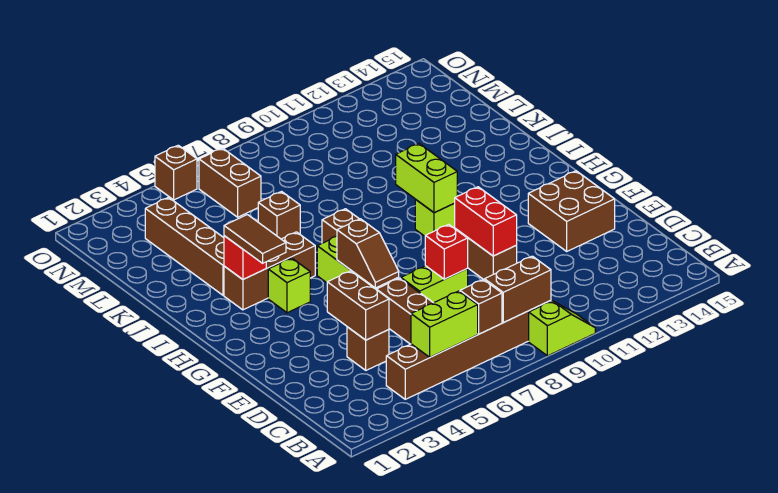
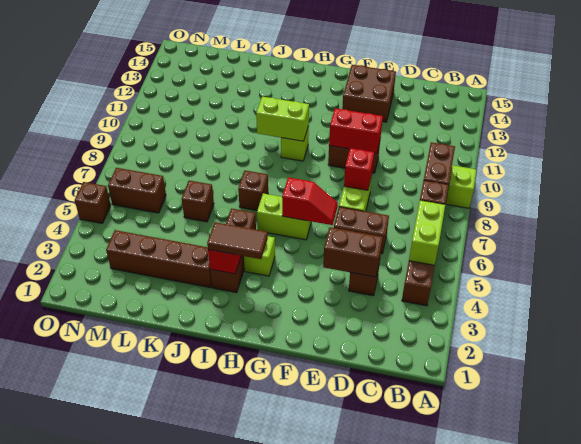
brown 1x2 slope [337,219,399,288] -> red 1x2 slope [282,177,338,225]

